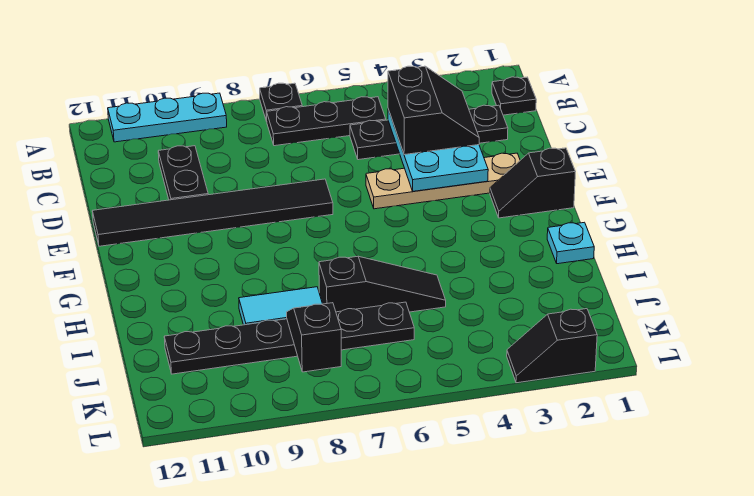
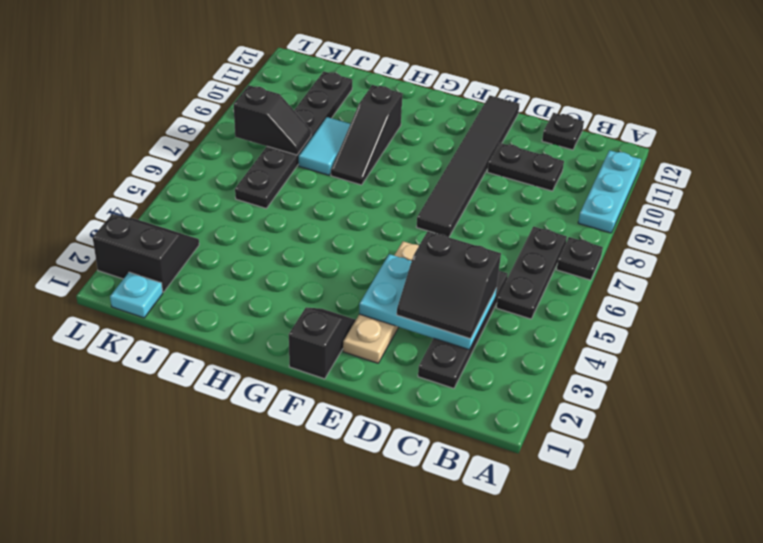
black 1x1 plate [492,77,536,115] -> black 1x1 plate moved to [542,113,584,150]
cyan 1x1 plate [547,222,594,264] -> cyan 1x1 plate moved to [110,272,163,318]
black 1x3 slope [319,256,446,312] -> black 1x3 slope moved to [331,85,403,185]
black 1x2 slope [507,309,597,383] -> black 2x2 slope [93,214,199,292]

